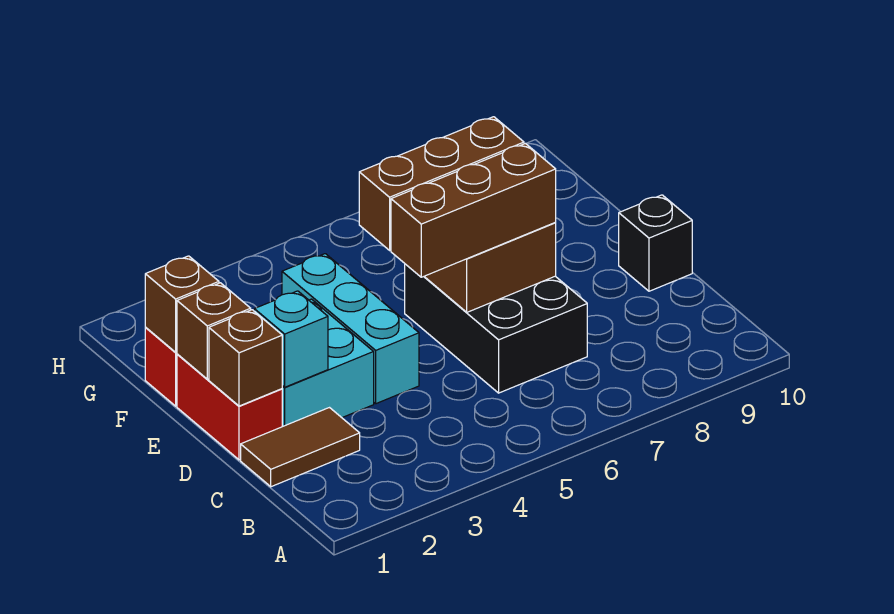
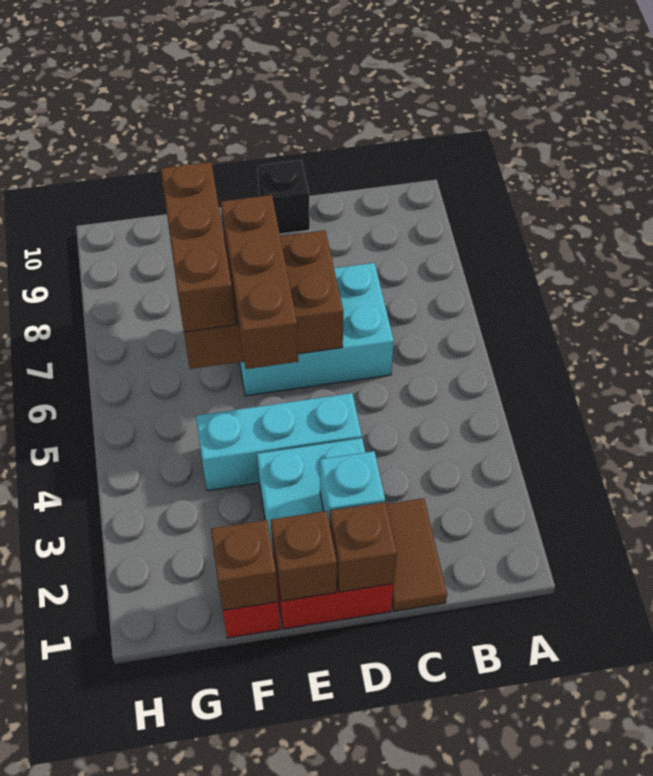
black 2x3 brick [405,264,587,393] -> cyan 2x3 brick [240,263,394,396]
brown 1x3 brick [391,143,556,277] -> brown 1x3 brick moved to [161,162,236,332]

